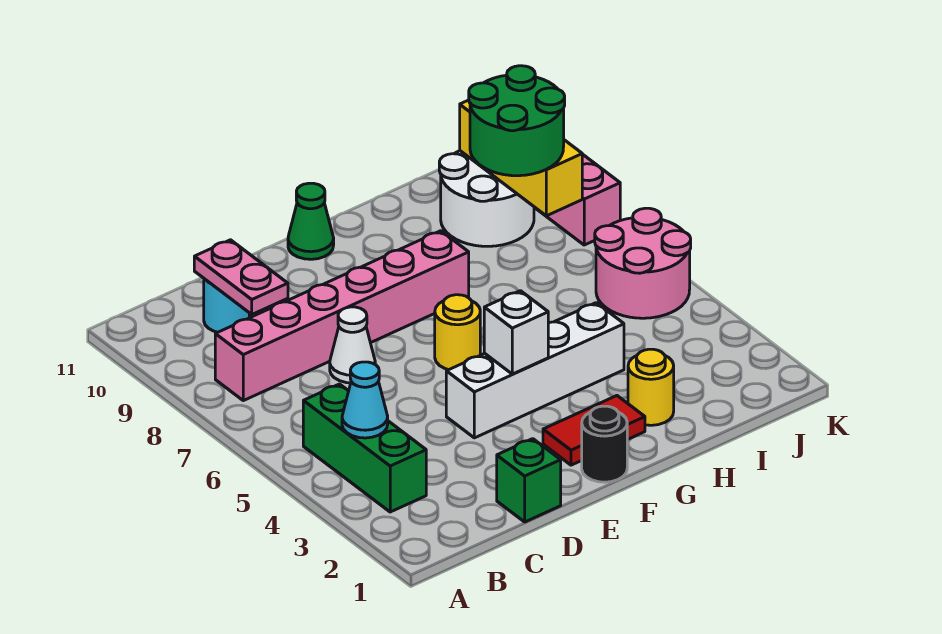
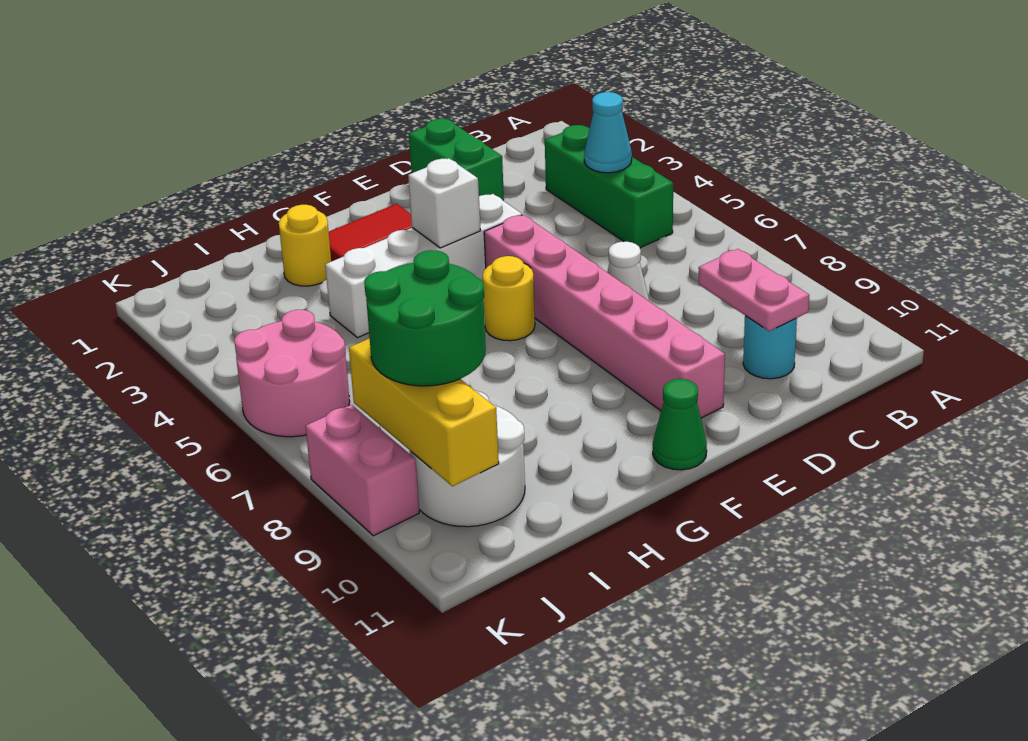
pink 1x6 brick [215,231,469,401] -> pink 1x6 brick turned to [484,215,725,418]
green 1x1 brick [497,439,561,522] -> green 1x2 brick [409,119,504,201]
black 1x1 round brick [582,406,627,482] -> none

